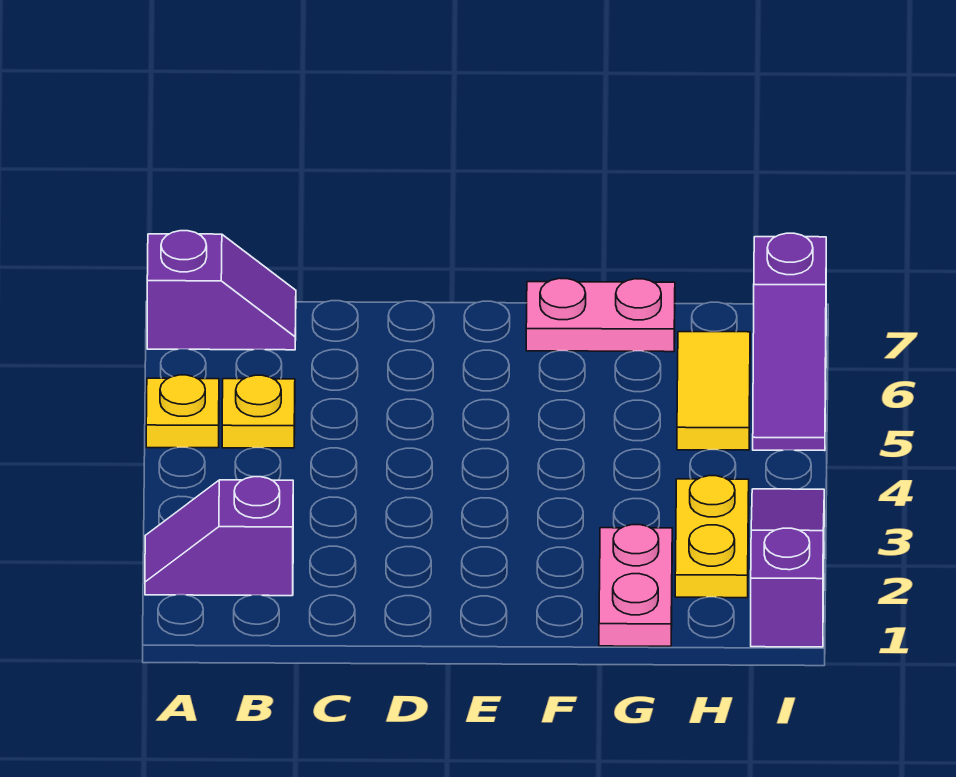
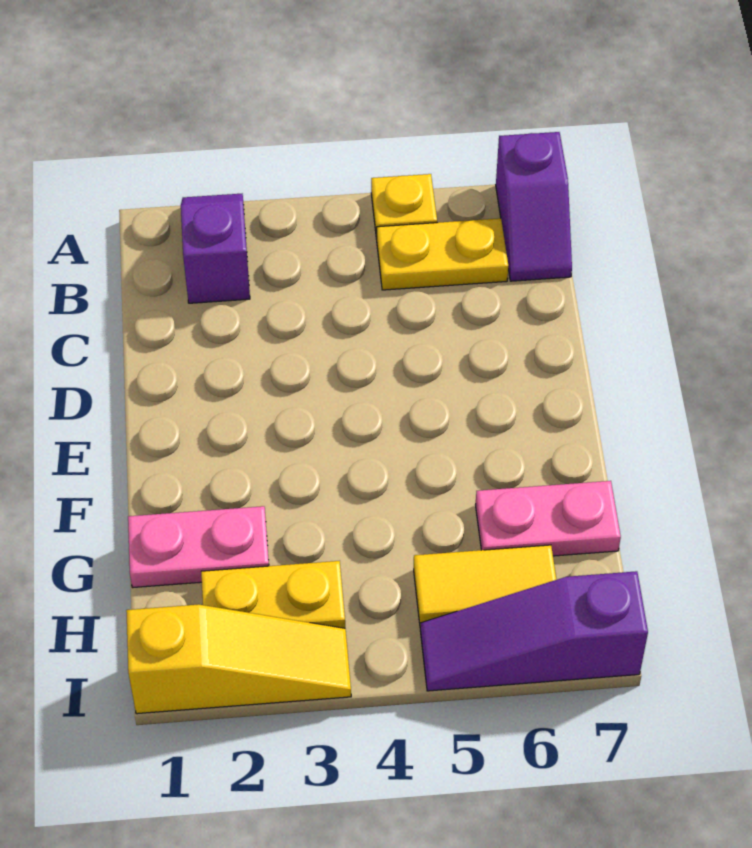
yellow 1x1 plate [222,375,295,448] -> yellow 1x2 plate [377,218,508,290]
pink 1x2 plate [526,278,675,352] -> pink 1x2 plate turned to [476,481,621,556]
purple 1x3 slope [751,489,824,647] -> yellow 1x3 slope [126,604,351,714]

